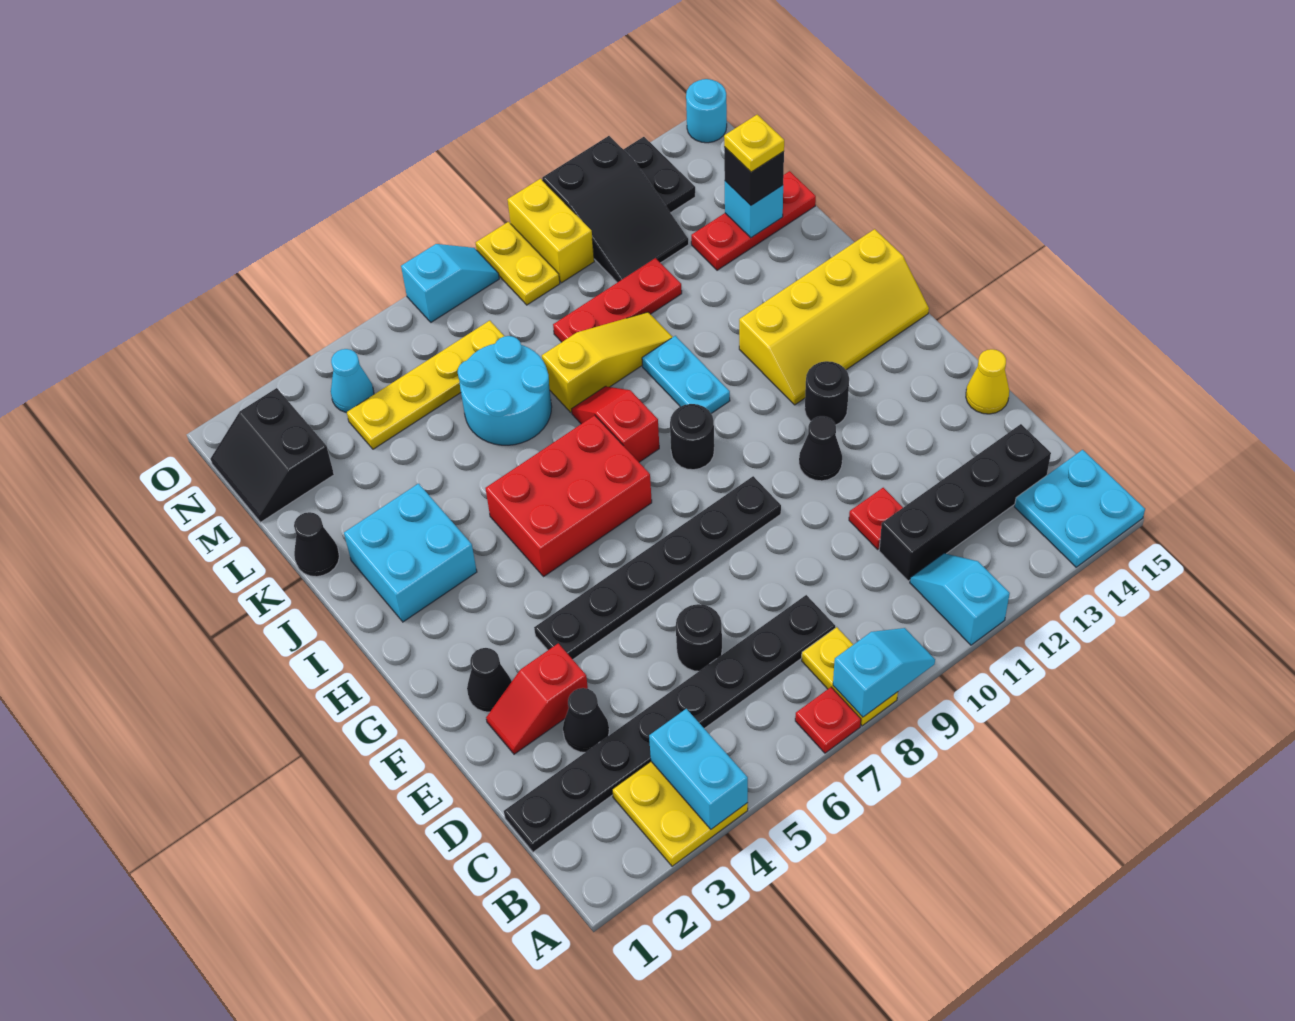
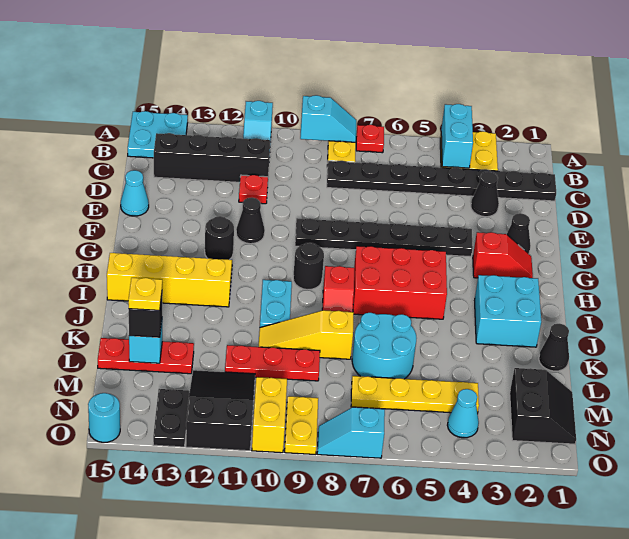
cyan 1x2 slope [833,628,935,717] -> cyan 1x2 slope turned to [300,95,356,142]
black 1x1 round brick [676,604,722,671] -> none
red 1x2 slope [486,643,588,754] -> red 1x2 slope moved to [473,232,533,278]
yellow 1x1 cone [966,349,1009,414] -> cyan 1x1 cone [121,170,149,216]

